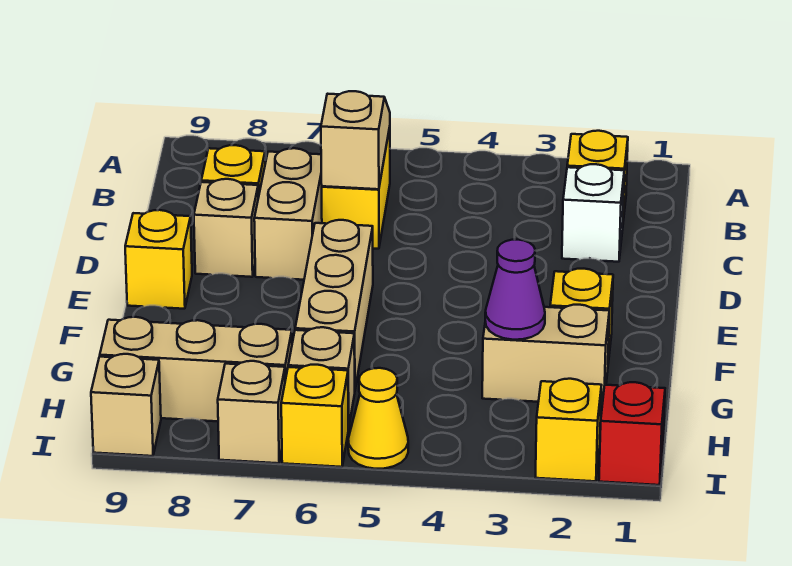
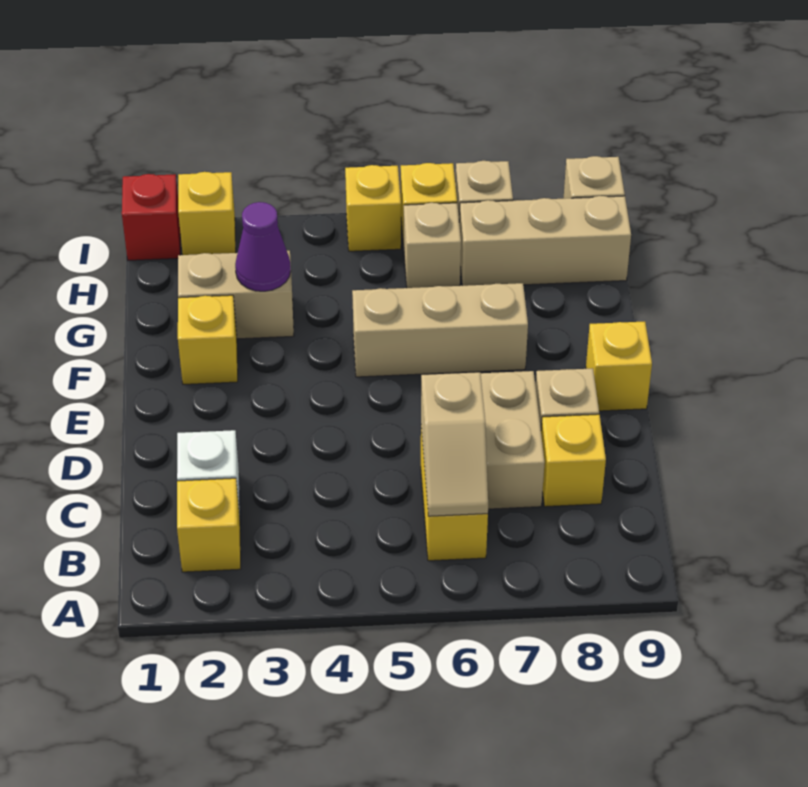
tan 1x3 brick [295,220,373,389] -> tan 1x3 brick turned to [352,283,528,377]
yellow 1x1 cone [348,368,408,469] -> yellow 1x1 brick [345,165,401,251]

